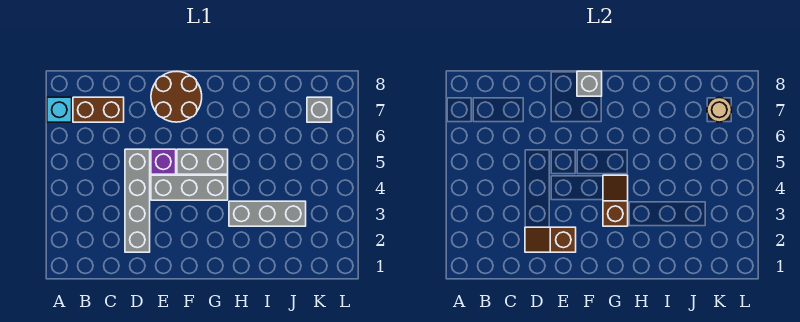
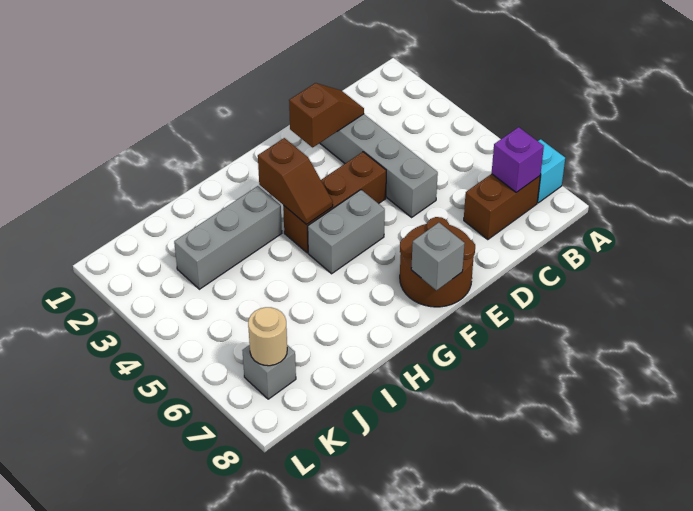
grey 1x3 brick [151,175,228,200] -> brown 1x3 brick [283,152,386,253]
purple 1x1 brick [151,149,176,174] -> purple 1x1 brick moved to [492,127,544,192]

